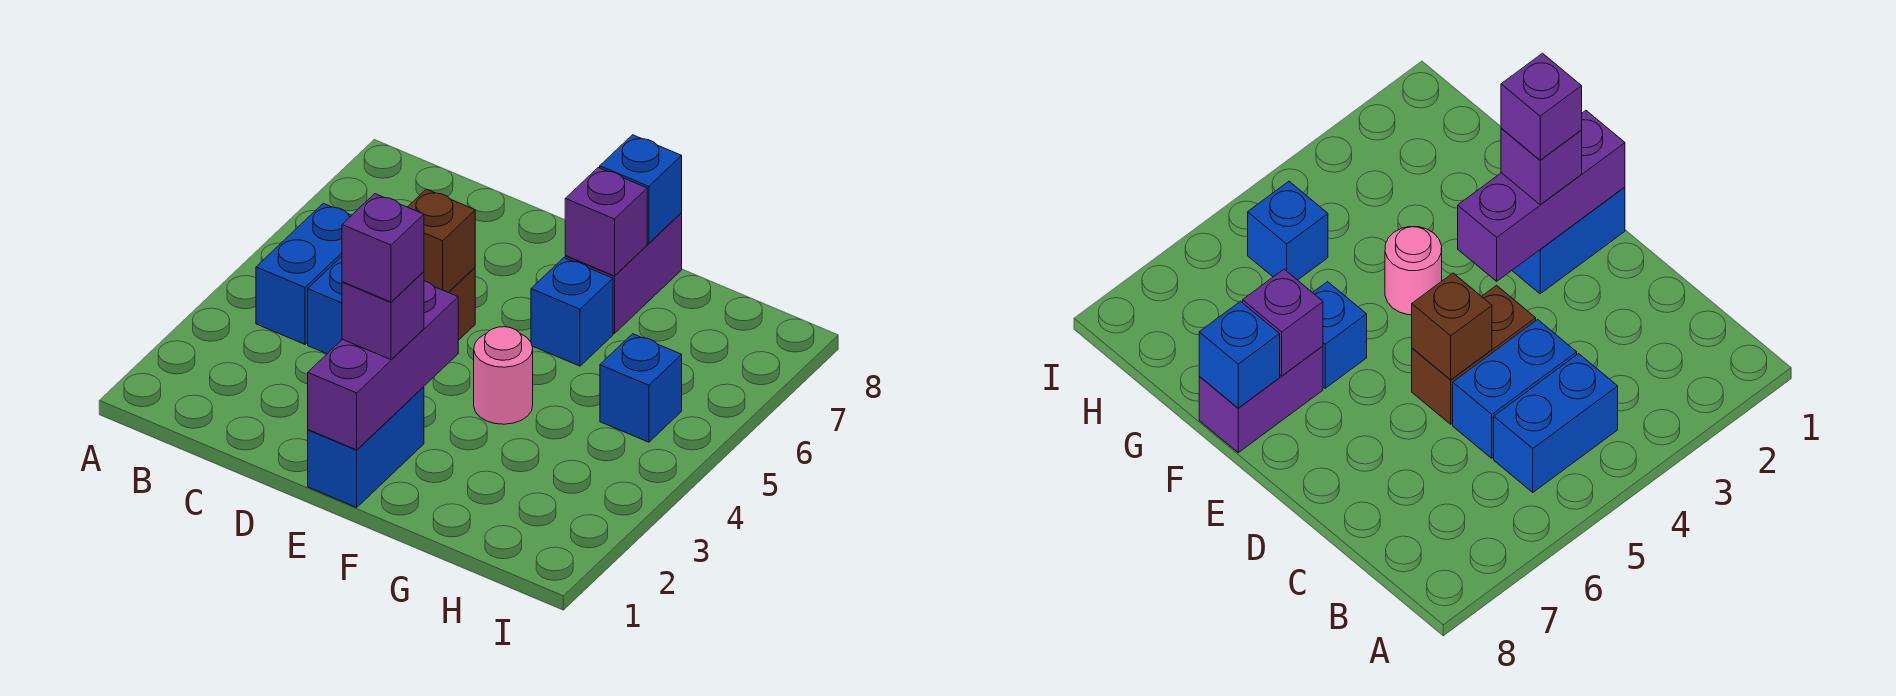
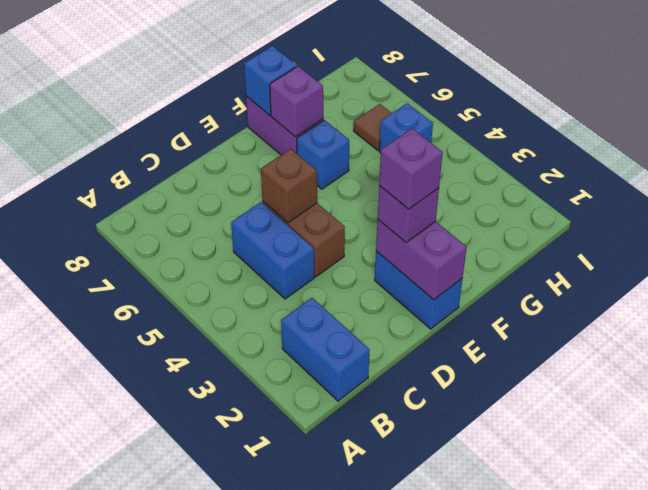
blue 1x2 brick [256,203,352,344] -> blue 1x2 brick moved to [281,298,369,401]
purple 1x3 brick [308,281,458,450] -> purple 1x2 brick [376,220,467,300]
pink 1x1 round brick [474,327,533,424] -> none
none -> brown 1x1 tile [354,104,392,151]

